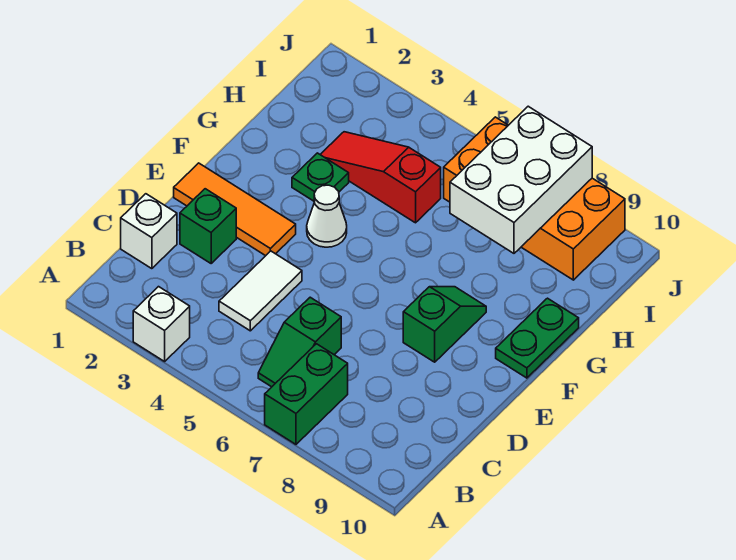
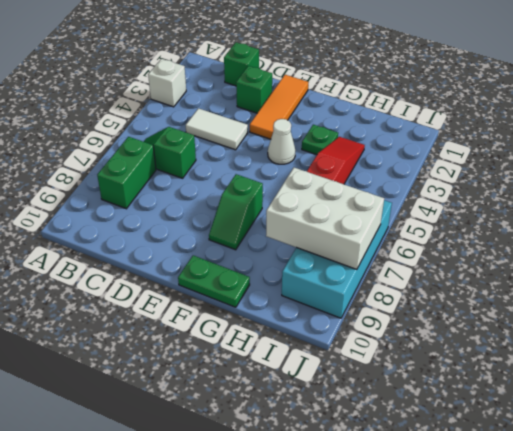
green 1x2 brick [265,344,348,444] -> green 1x2 brick turned to [97,137,156,209]
white 1x1 brick [121,194,177,269] -> green 1x1 brick [224,42,259,86]
green 1x2 slope [403,287,486,362] -> green 1x2 slope turned to [209,174,263,250]
orange 2x4 brick [444,117,625,280] -> cyan 2x4 brick [282,200,392,318]

